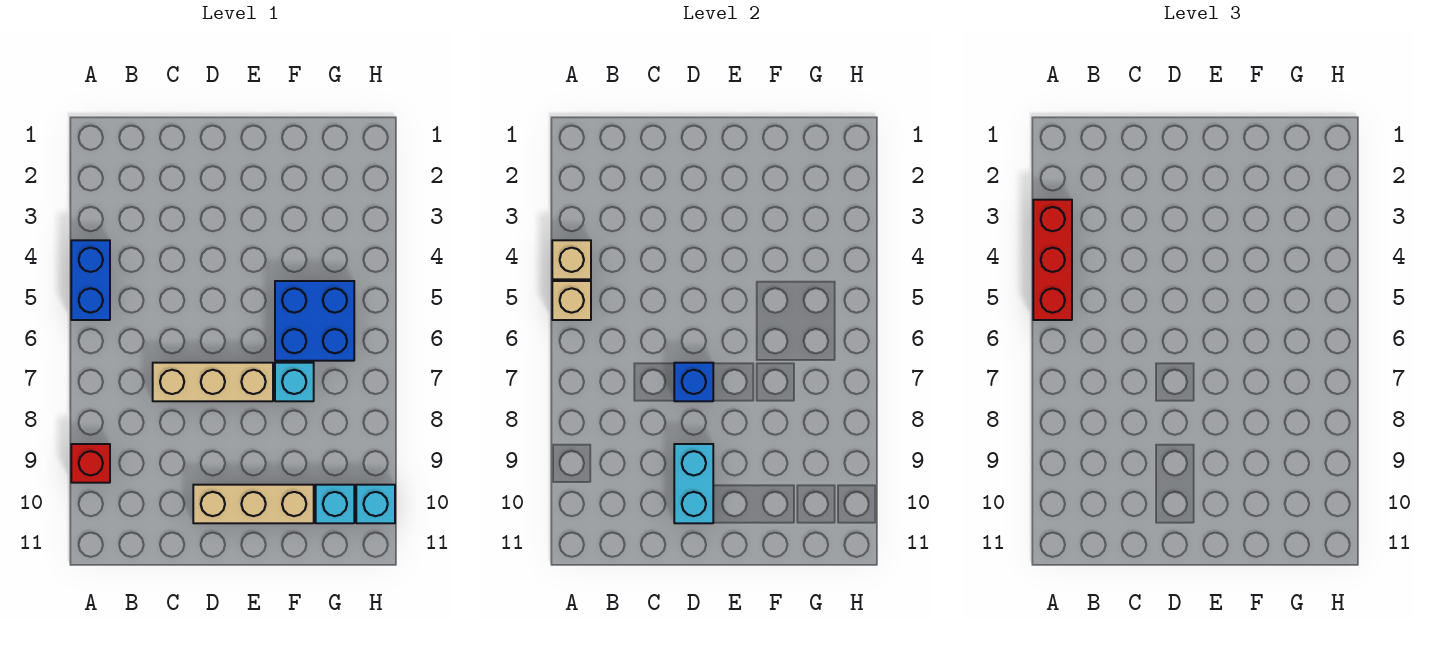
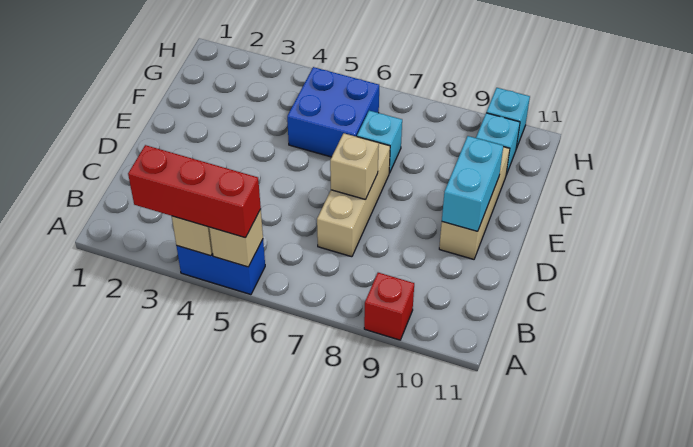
blue 1x1 brick [674,363,713,401] -> tan 1x1 brick [330,133,379,200]
cyan 1x2 brick [674,444,713,523] -> cyan 1x2 brick turned to [442,136,503,231]

